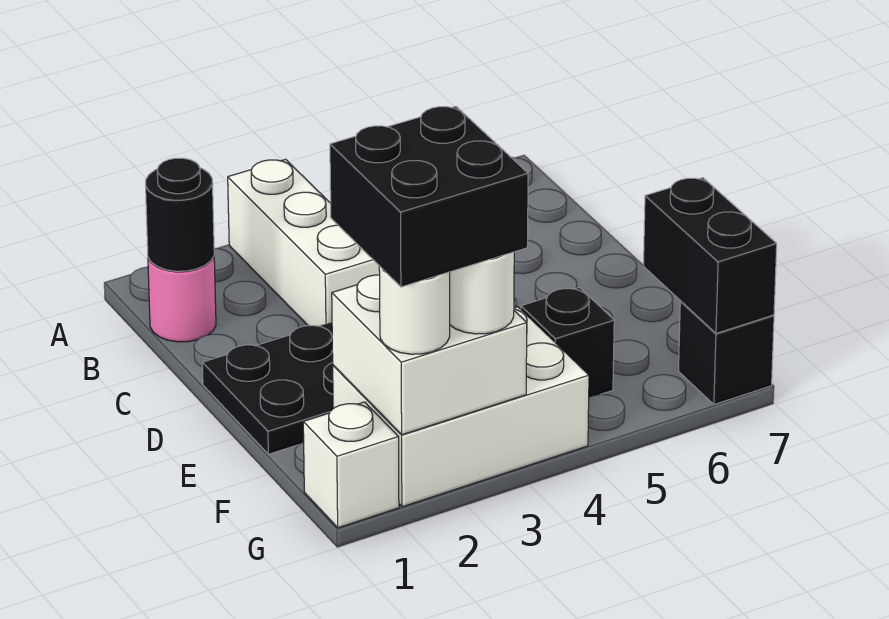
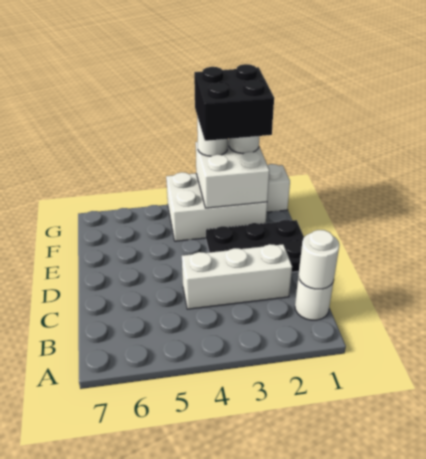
white 1x3 brick [228,159,380,326] -> white 1x3 brick turned to [182,244,292,309]
pink 1x1 round brick [148,256,216,342] -> white 1x1 round brick [295,276,333,320]
black 1x1 round brick [146,158,214,271] -> white 1x1 round brick [299,230,339,289]
black 1x1 brick [521,287,614,397] -> none
black 1x2 brick [644,178,777,333] -> none
black 1x1 brick [679,302,774,405] -> none

